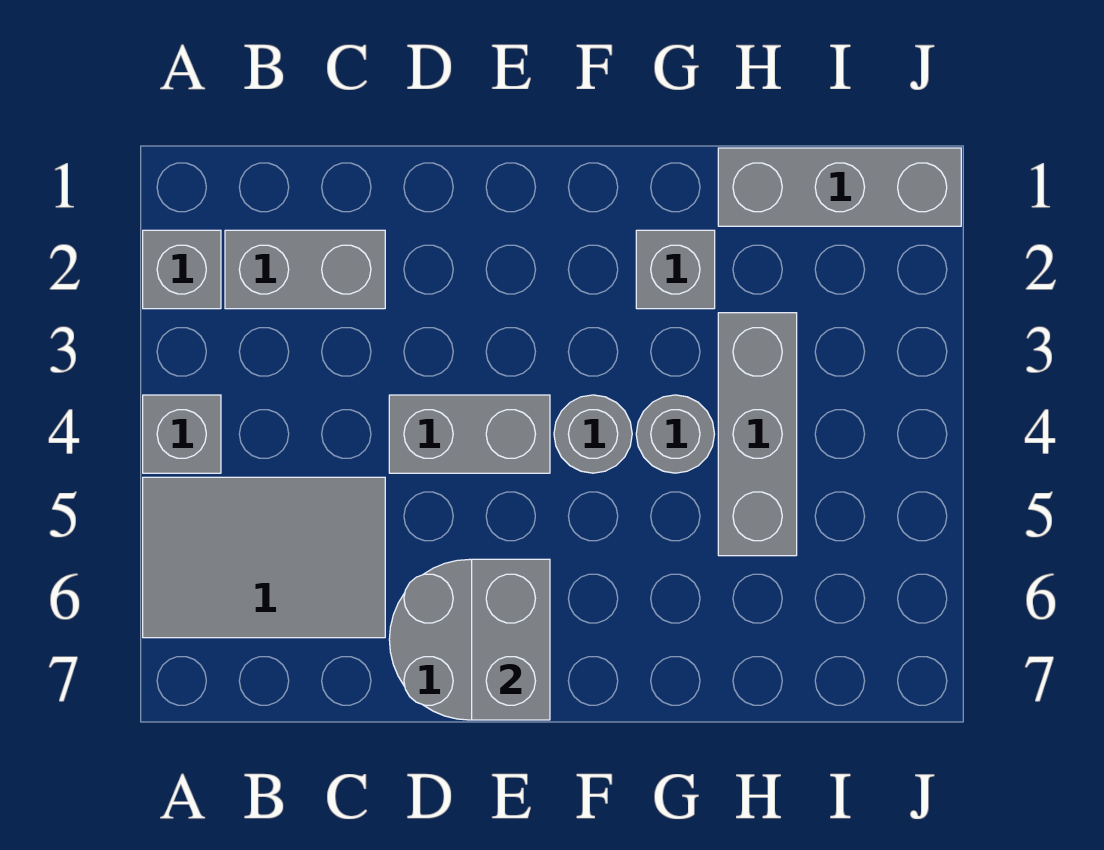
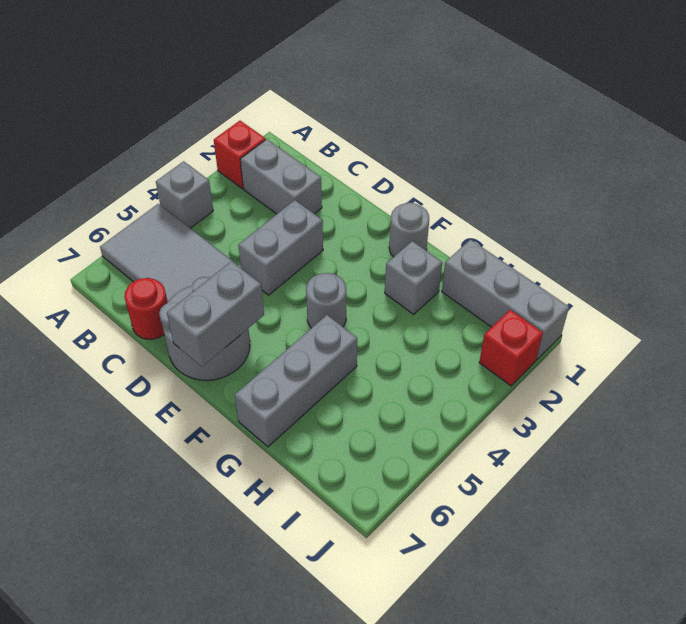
grey 1x1 brick [143,230,221,309] -> red 1x1 brick [214,121,266,189]
none -> red 1x1 round brick [124,278,168,339]
grey 1x2 brick [389,395,550,473] -> grey 1x2 brick turned to [238,200,323,295]
grey 1x1 round brick [636,395,714,473] -> grey 1x1 round brick moved to [389,203,429,257]
grey 1x3 brick [718,313,797,556] -> grey 1x3 brick moved to [235,315,357,447]
none -> red 1x1 brick [479,310,543,386]

